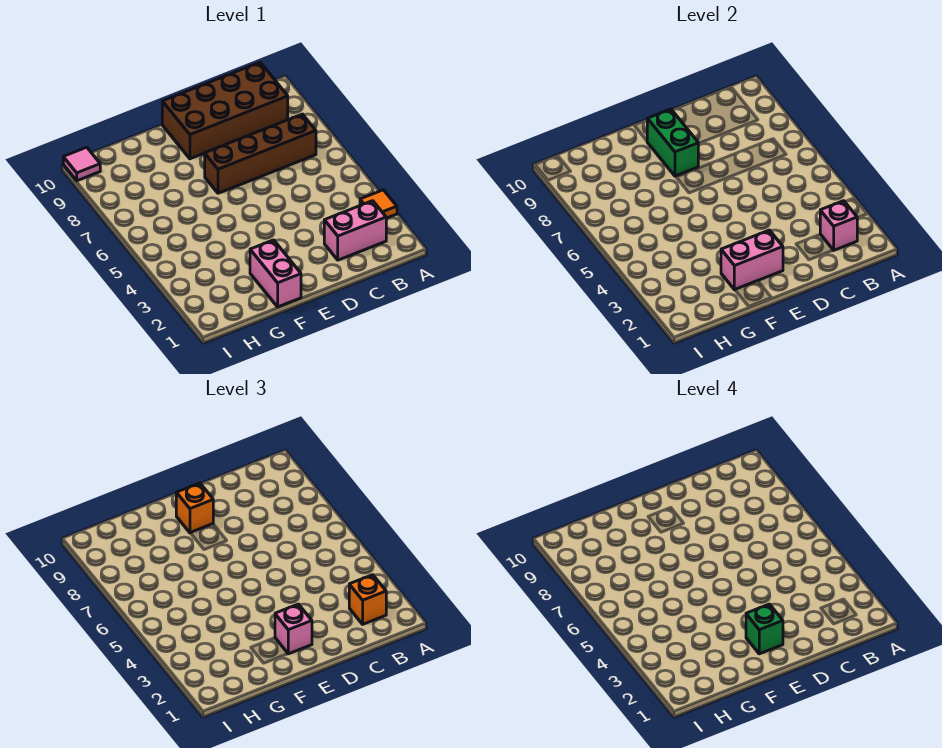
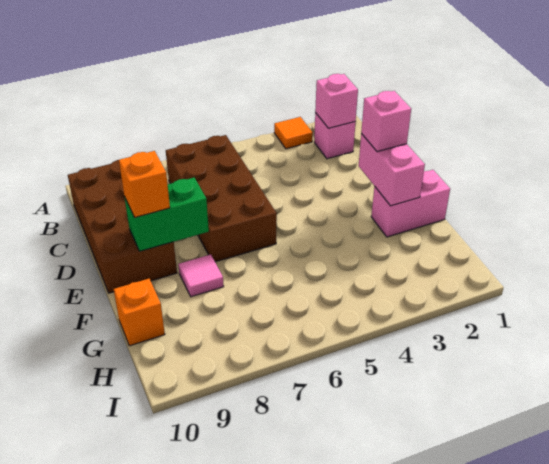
pink 1x2 brick [324,201,386,260] -> pink 1x1 brick [314,113,356,159]
orange 1x1 brick [349,575,386,624] -> orange 1x1 brick moved to [114,279,165,346]
brown 1x4 brick [205,114,316,193] -> brown 2x4 brick [166,135,277,262]
green 1x1 brick [746,604,783,654] -> none
pink 1x1 tile [63,147,100,181] -> pink 1x1 tile moved to [178,254,224,297]

